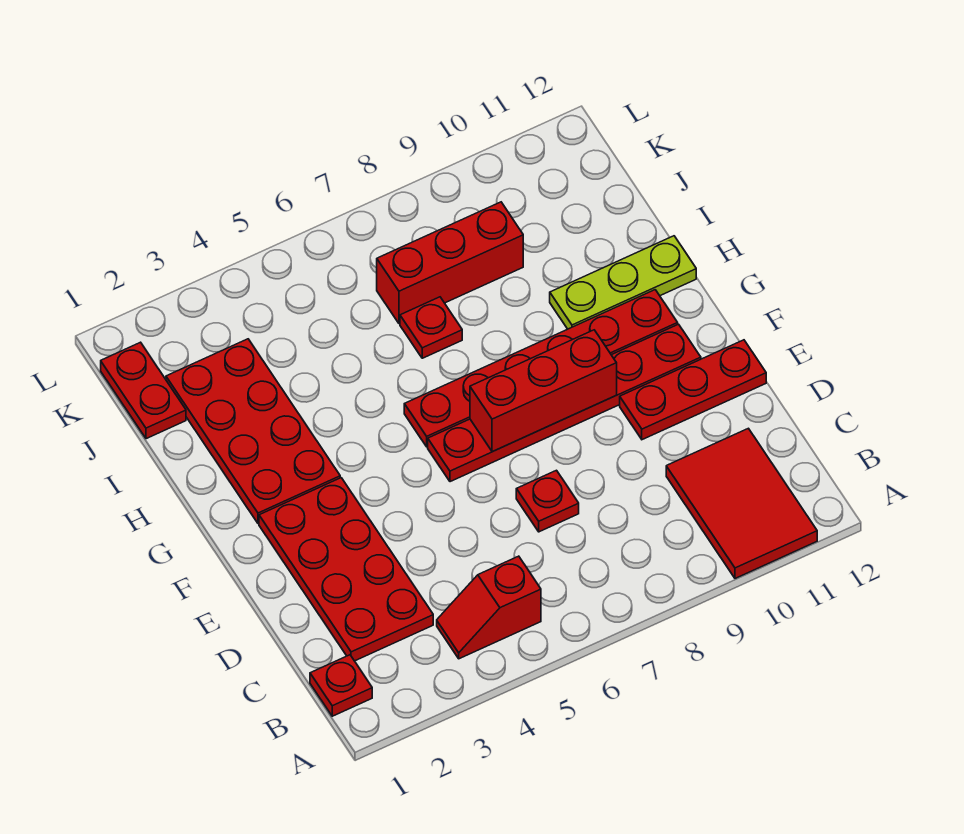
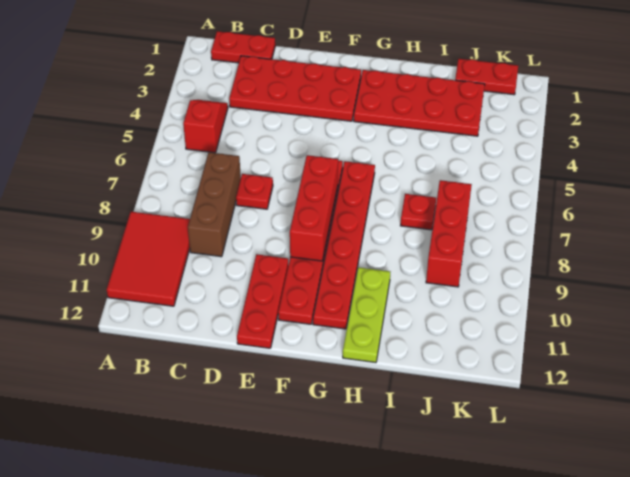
red 2x3 tile [666,428,817,578] -> red 2x3 tile turned to [107,212,190,306]
red 1x1 plate [310,655,372,716] -> red 1x2 plate [211,31,275,63]
none -> brown 1x3 brick [188,152,241,257]

